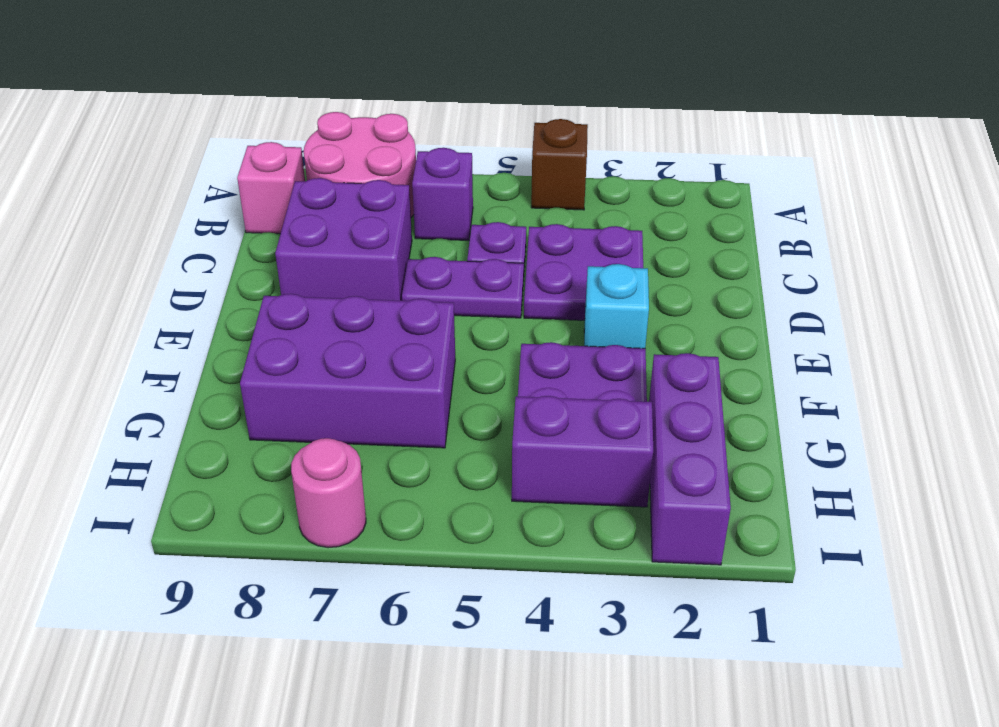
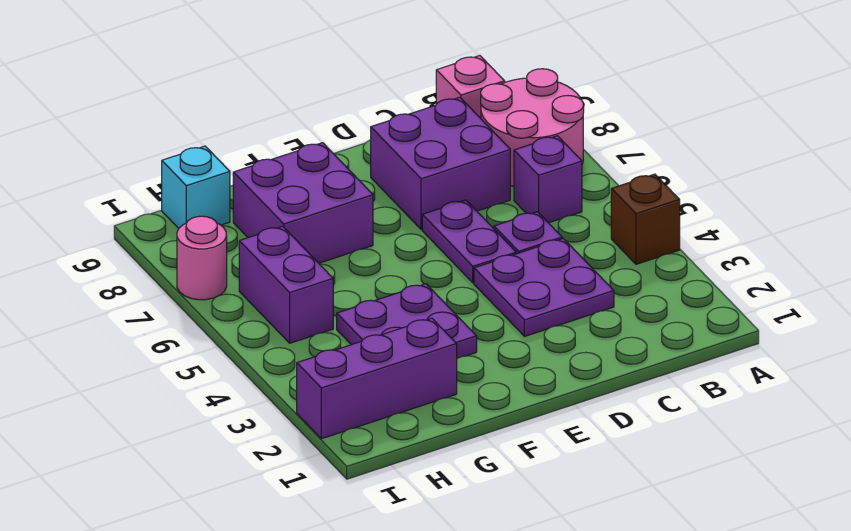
cyan 1x1 brick [584,264,649,348] -> cyan 1x1 brick moved to [162,146,230,228]
purple 2x3 brick [240,294,455,448] -> purple 2x2 brick [233,143,373,263]
purple 1x2 brick [512,396,653,507] -> purple 1x2 brick moved to [239,226,333,343]

